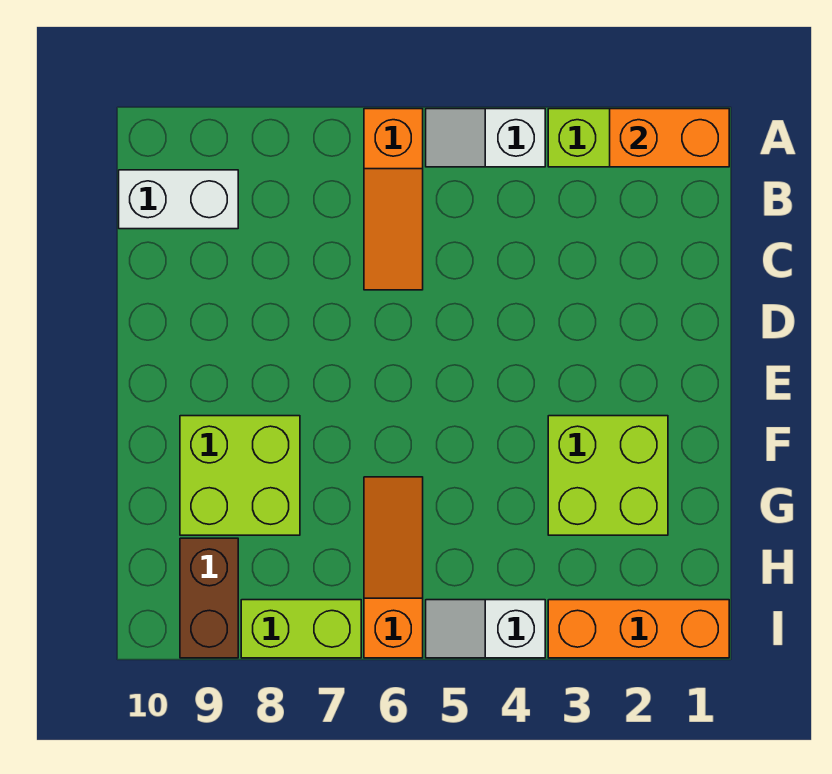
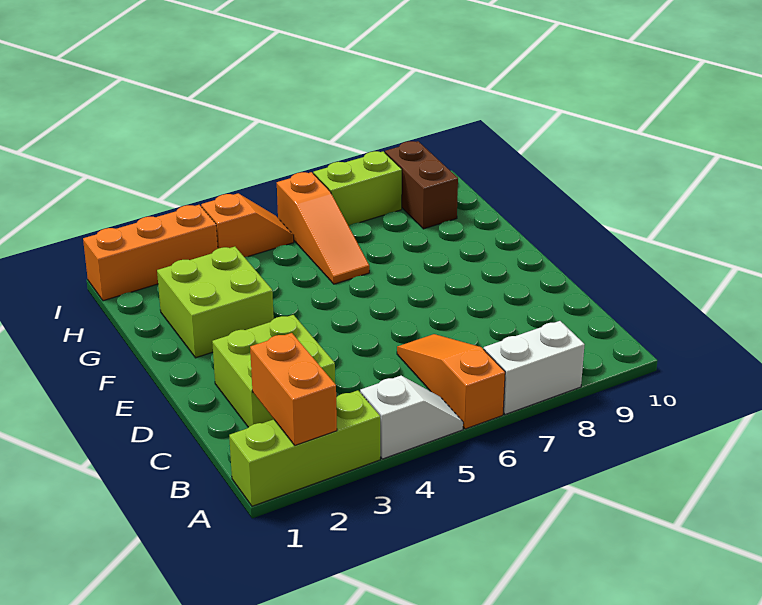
orange 1x2 brick [610,109,729,167] -> orange 1x2 brick turned to [250,333,337,445]
white 1x2 brick [119,170,238,229] -> white 1x2 brick moved to [484,321,585,415]
lime 2x2 brick [180,416,300,535] -> lime 2x2 brick moved to [212,315,335,427]
white 1x2 slope [426,600,545,658] -> orange 1x2 slope [201,193,294,257]

